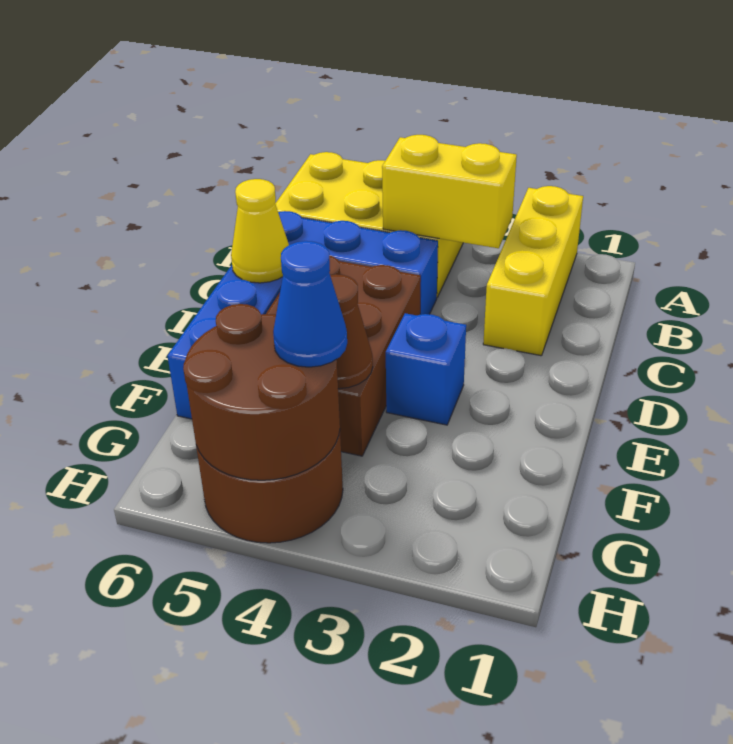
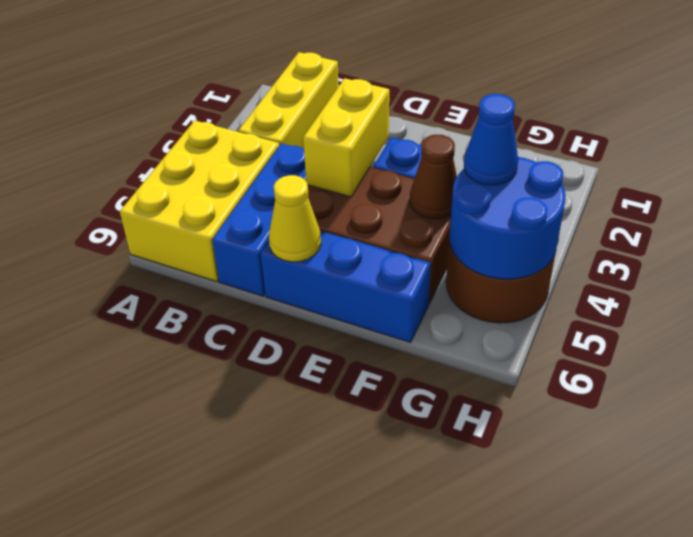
yellow 1x3 brick [483,186,583,356] -> yellow 1x3 brick turned to [238,52,338,149]
yellow 1x2 brick [382,135,517,248] -> yellow 1x2 brick moved to [303,78,389,197]
brown 2x2 round brick [183,304,340,480] -> blue 2x2 round brick [449,157,566,279]

